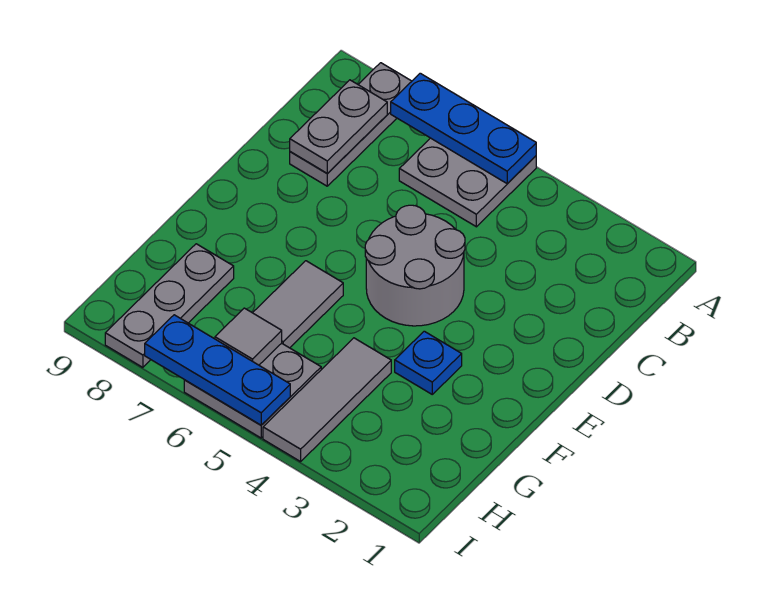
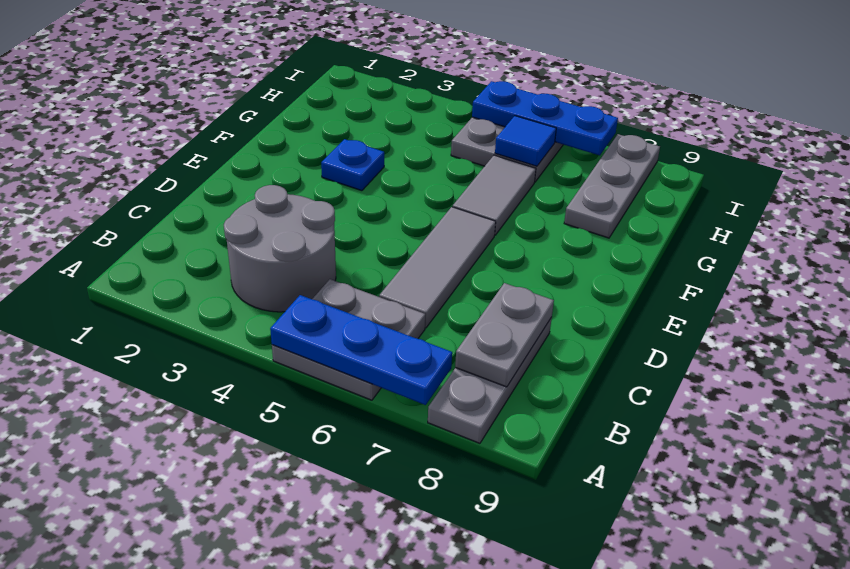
grey 2x2 round brick [365,205,465,326] -> grey 2x2 round brick moved to [224,185,336,312]
grey 1x3 tile [263,338,391,462] -> grey 1x3 tile moved to [379,207,496,328]
grey 1x1 tile [215,308,282,365] -> blue 1x1 tile [495,116,556,166]

